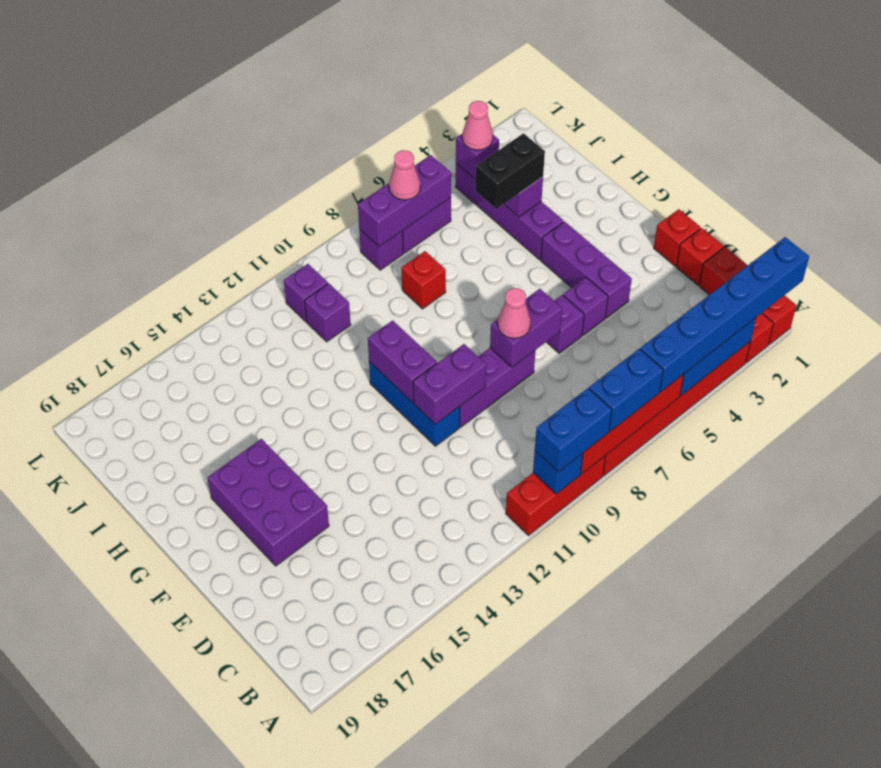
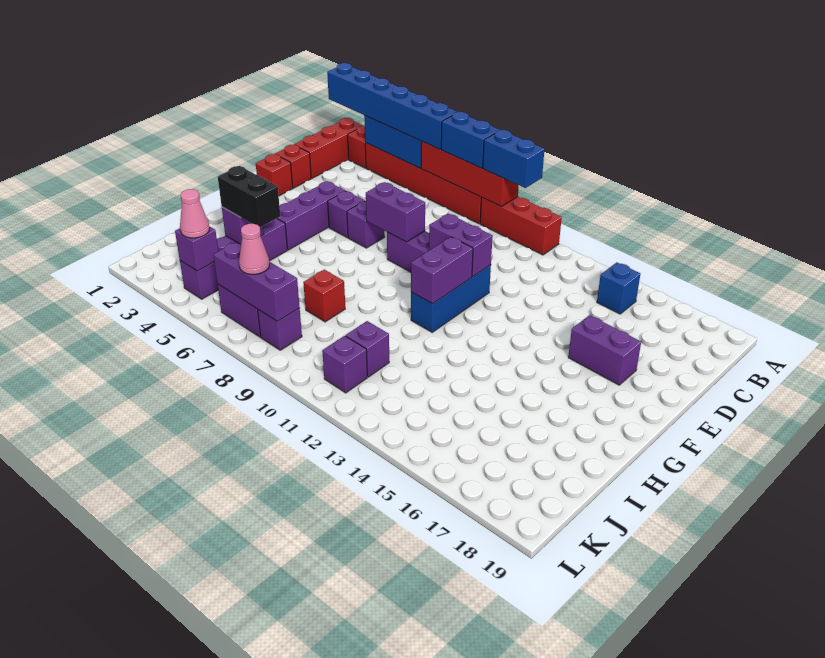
blue 1x1 brick [533,451,583,494] -> blue 1x1 brick moved to [597,262,640,314]
pink 1x1 cone [498,288,531,338] -> none
purple 2x3 brick [207,439,329,566] -> purple 1x2 brick [568,315,641,385]

